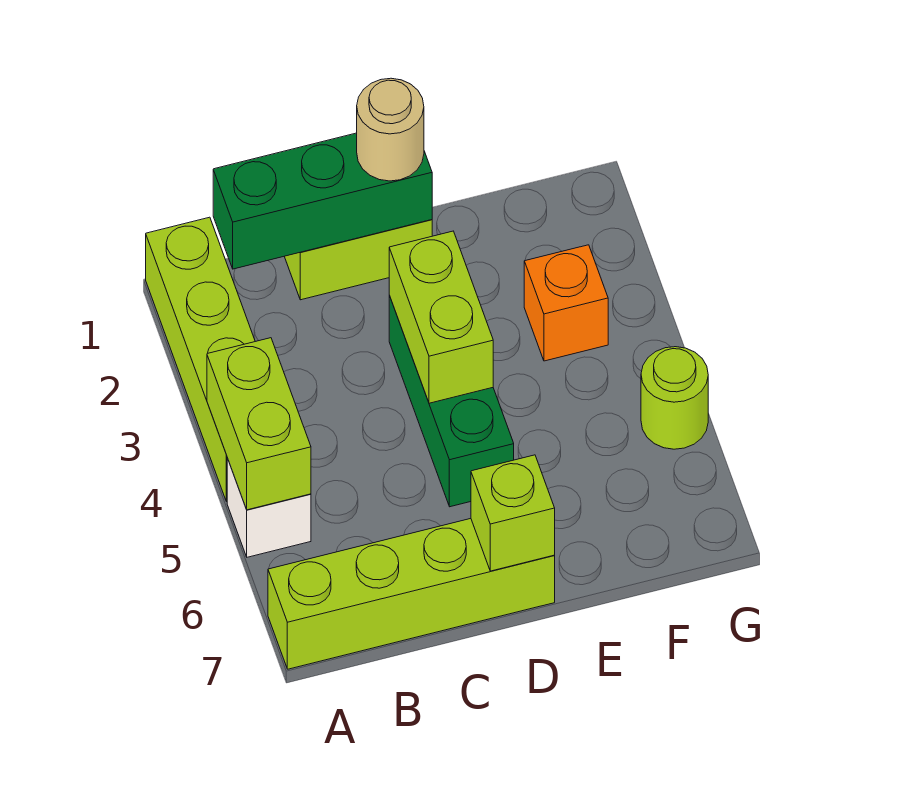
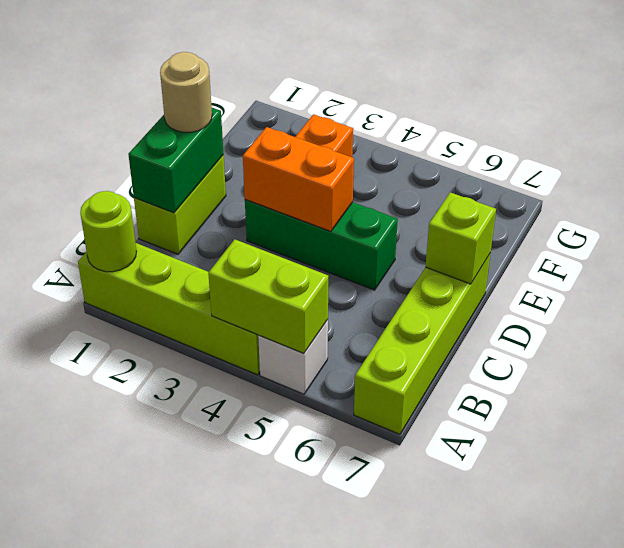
green 1x3 brick [213,133,432,269] -> green 1x2 brick [128,108,223,213]
lime 1x2 brick [389,231,493,403] -> orange 1x2 brick [243,127,354,231]
lime 1x1 round brick [641,347,708,449] -> lime 1x1 round brick moved to [80,191,137,272]

